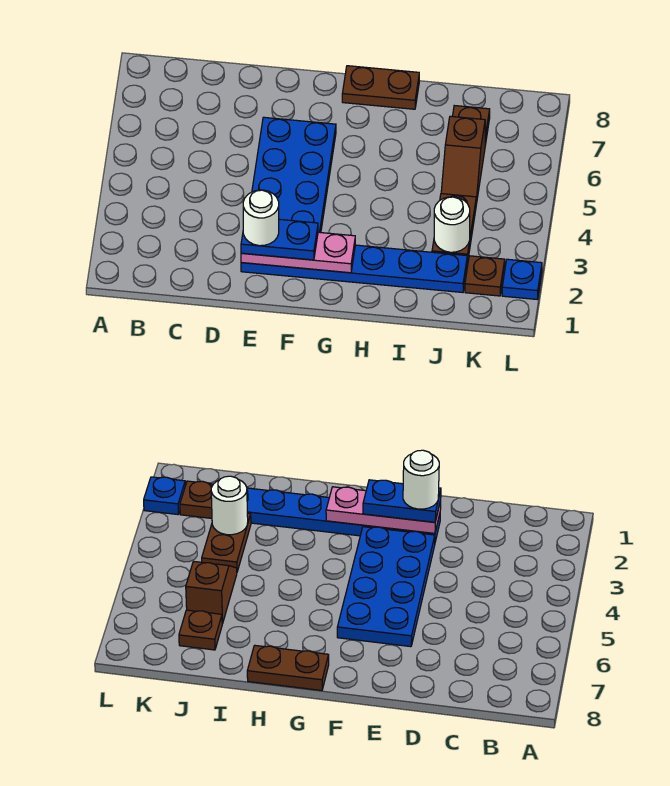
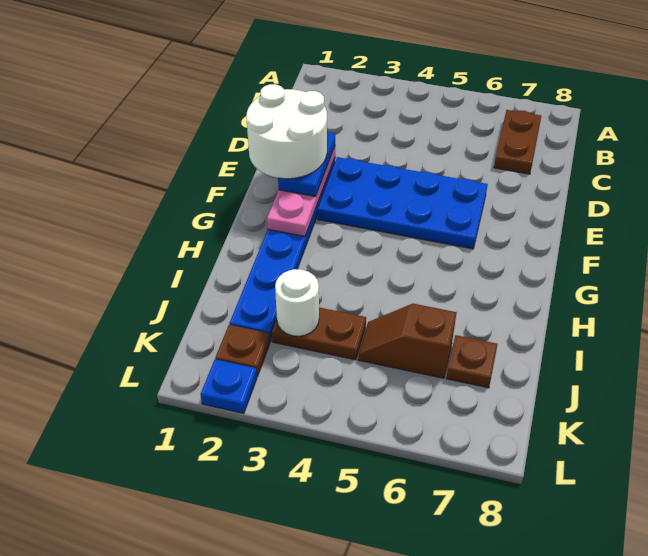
white 1x1 round brick [243,190,279,246] -> white 2x2 round brick [246,84,327,179]
brown 1x2 plate [342,66,419,109] -> brown 1x2 plate moved to [494,110,541,174]

